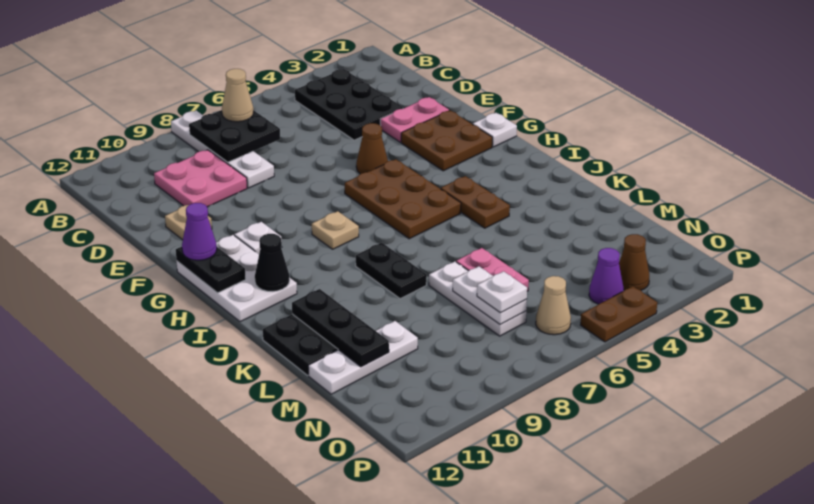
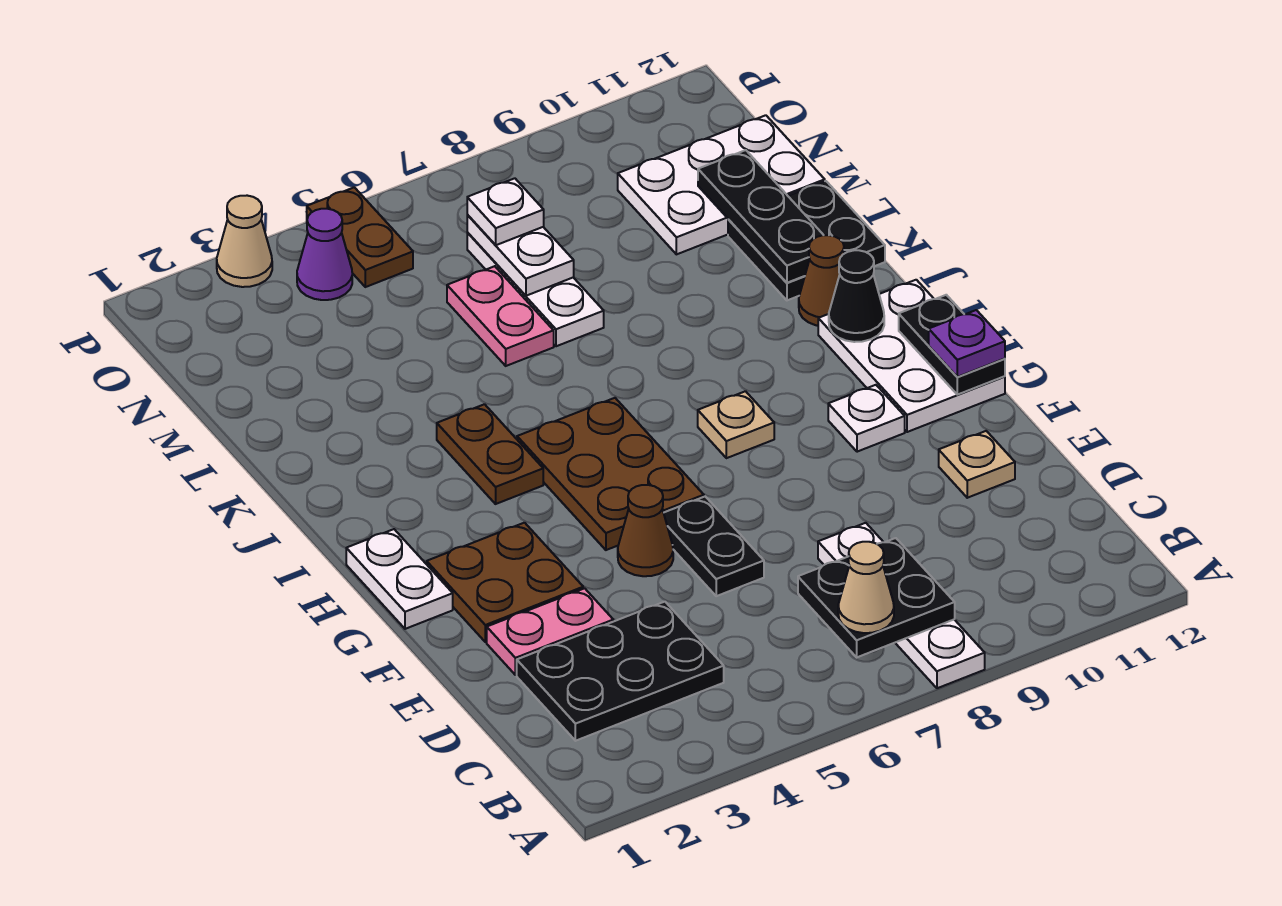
black 2x3 plate [295,69,403,140] -> black 2x3 plate turned to [517,602,724,741]
pink 2x2 plate [154,150,247,207] -> none
white 1x1 plate [473,113,517,147] -> white 1x2 plate [346,529,453,629]
purple 1x1 cone [182,203,217,260] -> purple 1x1 plate [929,310,1005,377]
black 1x2 plate [356,243,427,299] -> black 1x2 plate moved to [664,497,764,596]
white 1x3 plate [308,321,418,394] -> white 2x3 plate [618,115,825,254]
brown 1x1 cone [619,234,649,290] -> brown 1x1 cone moved to [799,235,844,326]
tan 1x1 cone [536,276,571,335] -> tan 1x1 cone moved to [217,196,272,287]
brown 1x2 plate [581,286,657,342] -> brown 1x2 plate turned to [307,187,413,287]

